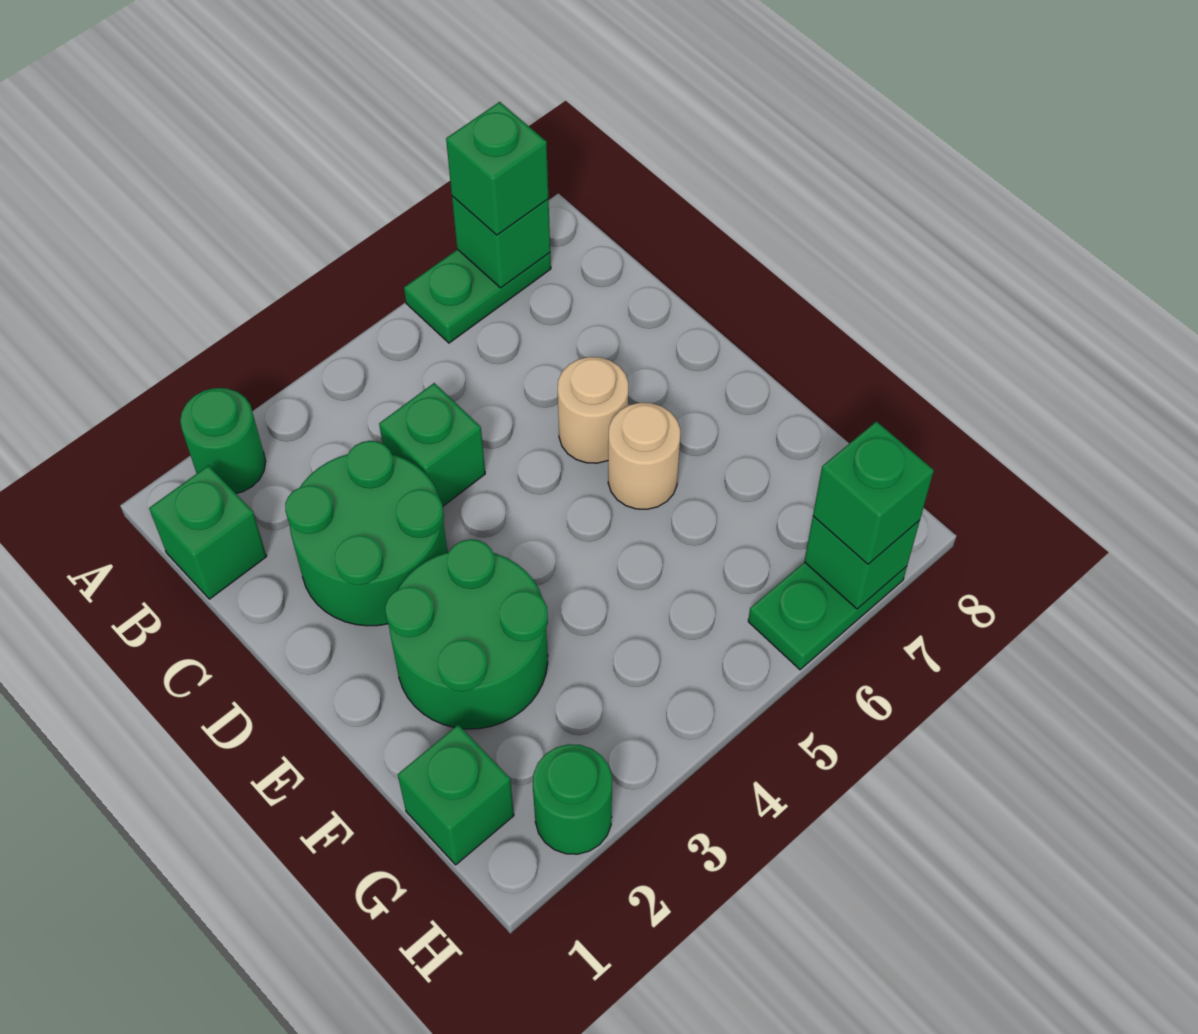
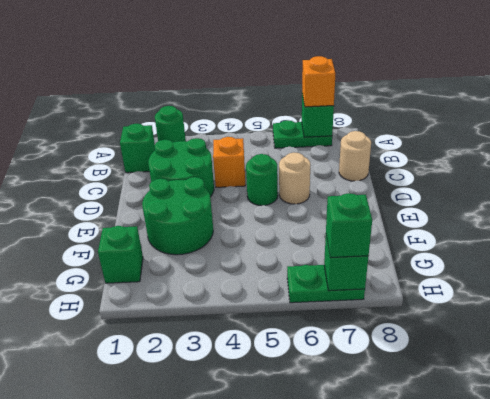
green 1x1 brick [446,102,548,235] -> orange 1x1 brick [302,56,335,107]
green 1x1 brick [379,383,485,506] -> orange 1x1 brick [213,137,245,187]
tan 1x1 round brick [608,403,680,509] -> tan 1x1 round brick moved to [339,131,371,181]
green 1x1 round brick [533,744,612,854] -> green 1x1 round brick moved to [246,154,278,206]

